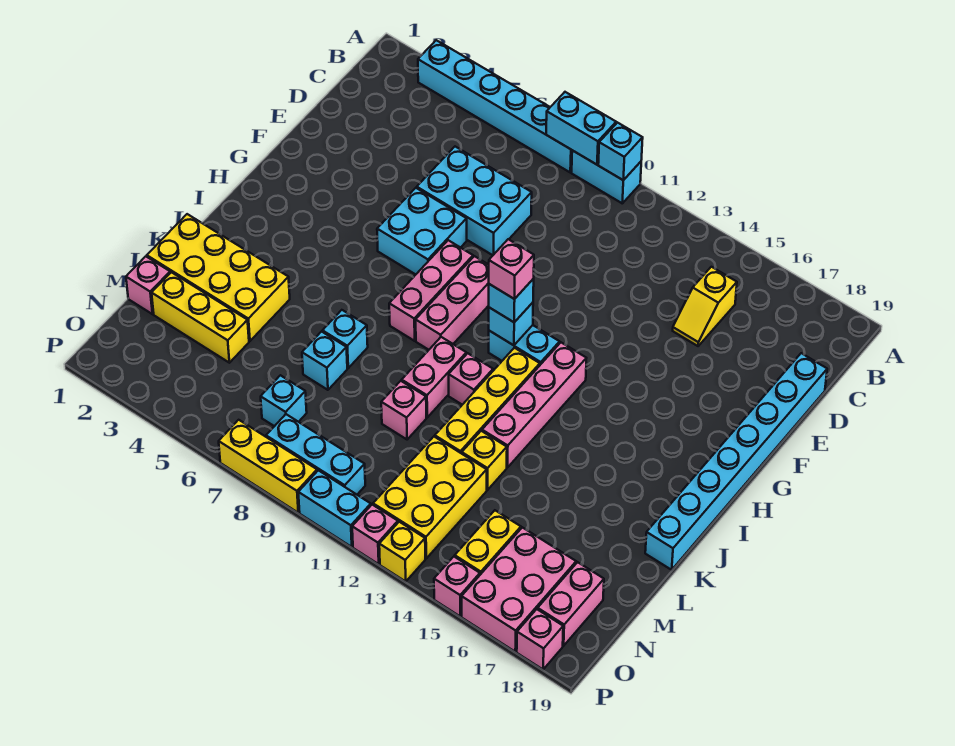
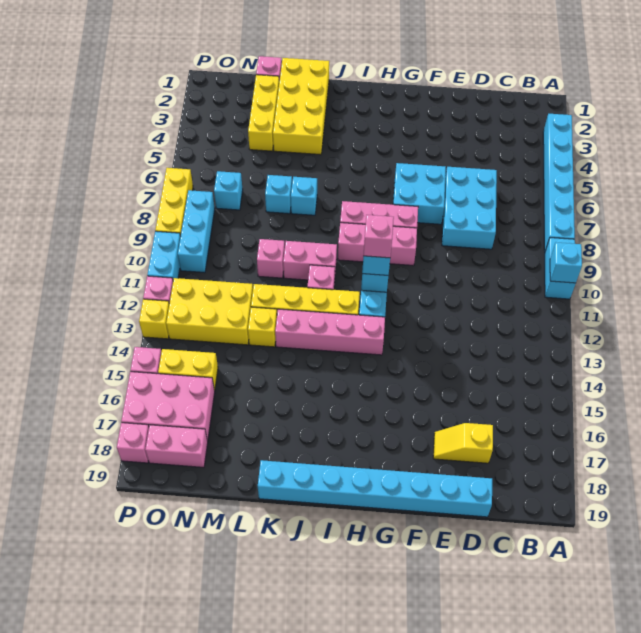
cyan 1x2 brick [546,92,616,165] -> none
yellow 1x2 slope [673,267,737,346] -> yellow 1x2 slope moved to [433,423,493,463]

